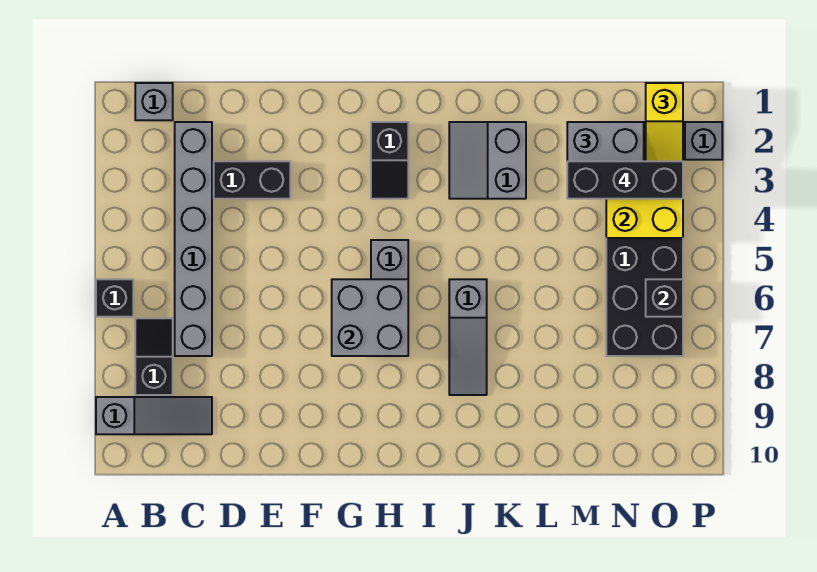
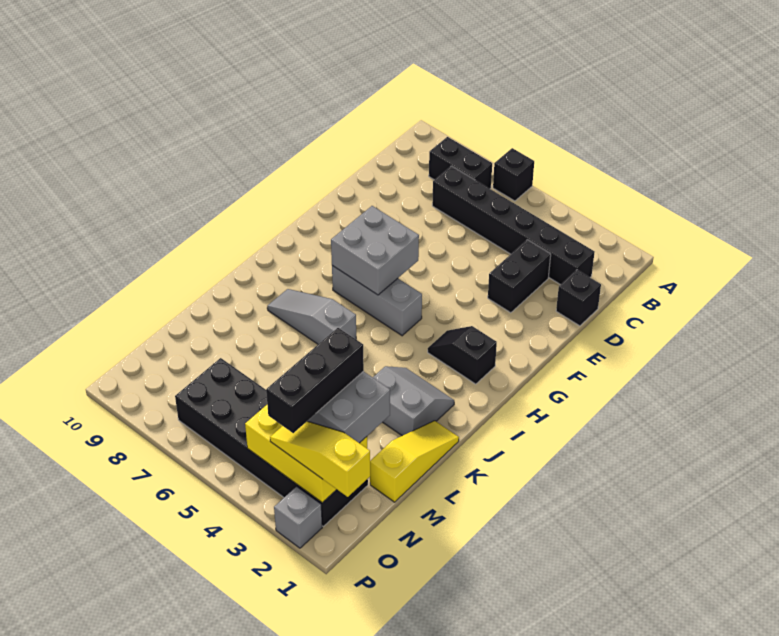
grey 1x3 slope [96,397,212,434] -> none
grey 1x1 brick [135,83,173,120] -> none
black 1x2 slope [135,318,173,395] -> black 1x2 brick [429,137,492,189]
grey 1x6 brick [175,122,212,356] -> black 1x6 brick [432,166,595,285]
none -> yellow 1x3 slope [370,421,459,502]
black 1x1 brick [646,279,683,317] -> black 1x1 brick moved to [556,270,601,326]

